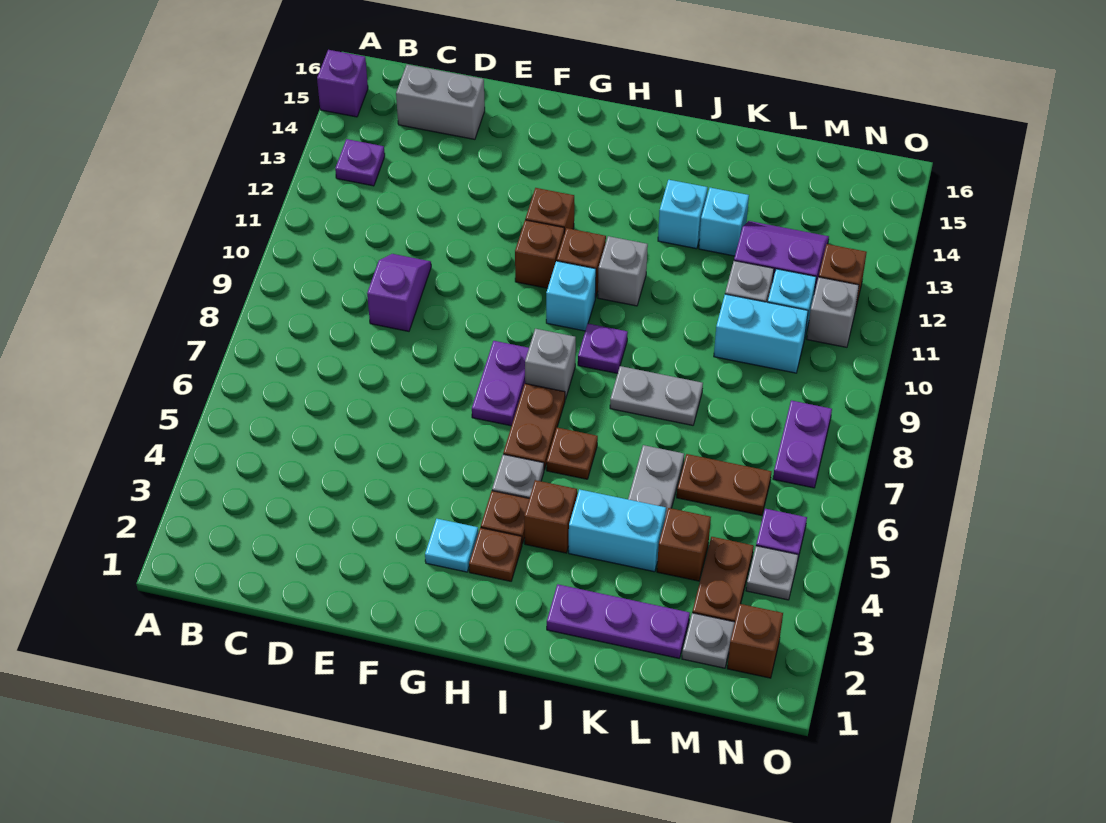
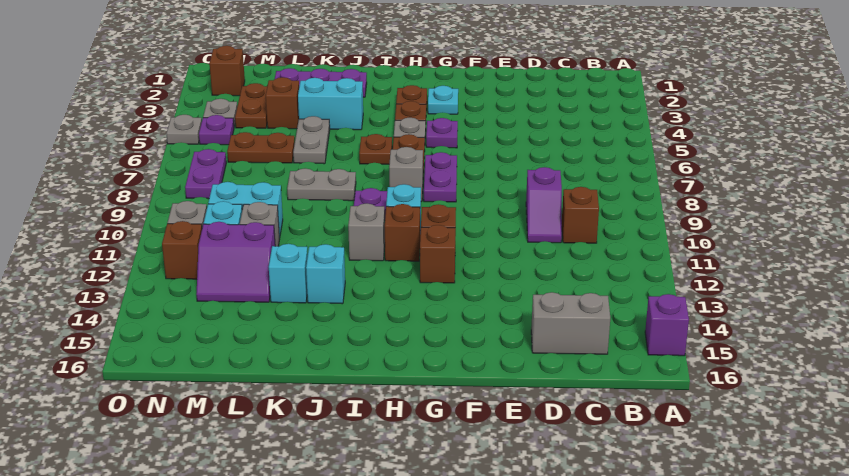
purple 1x1 plate [335,139,385,186] -> purple 1x1 plate moved to [426,118,458,148]
brown 1x1 brick [524,480,577,553] -> brown 1x1 brick moved to [562,187,599,243]
grey 1x1 plate [682,613,735,668] -> grey 1x1 plate moved to [166,115,202,144]

